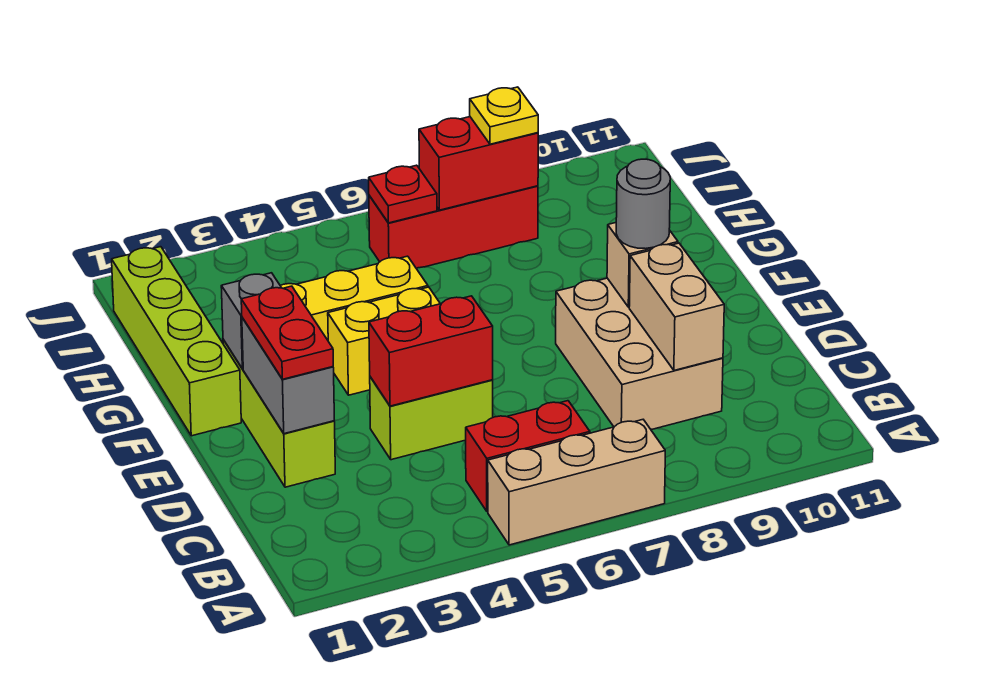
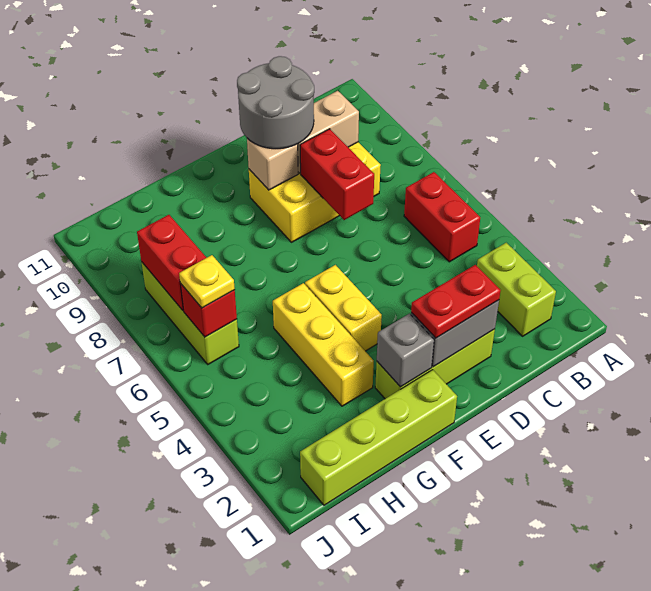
tan 1x3 brick [488,420,665,545] -> none
tan 2x3 brick [556,278,723,429] -> yellow 2x3 brick [249,142,381,242]
lime 1x2 brick [370,377,493,460] -> lime 1x2 brick moved to [477,243,556,336]
red 1x2 brick [369,296,493,406] -> red 1x2 brick moved to [300,129,374,220]
grey 1x1 round brick [616,159,670,249] -> grey 2x2 round brick [237,56,314,149]
red 1x3 brick [369,186,538,268] -> lime 1x3 brick [142,263,239,364]
red 1x1 plate [369,165,437,223] -> red 1x1 brick [180,283,237,337]
yellow 1x1 plate [470,87,538,144] -> yellow 1x1 plate moved to [179,255,235,308]

